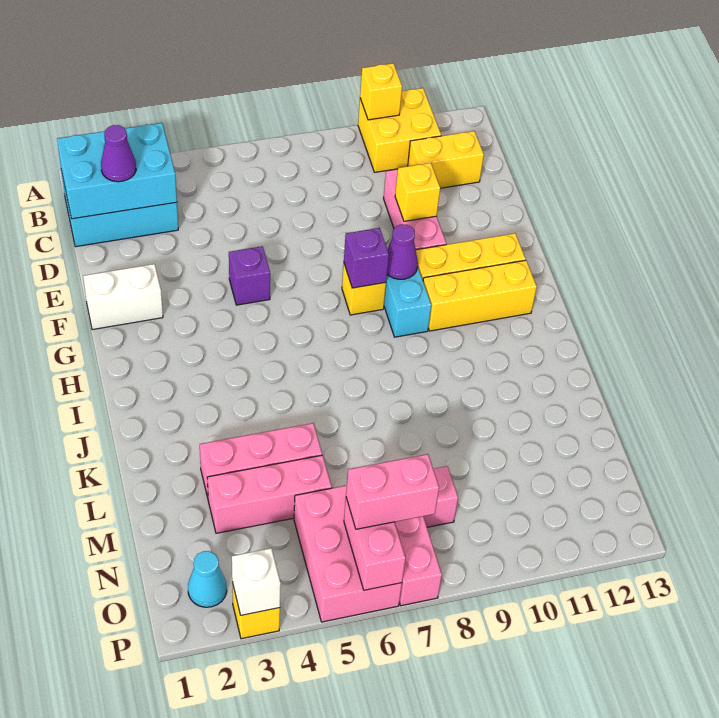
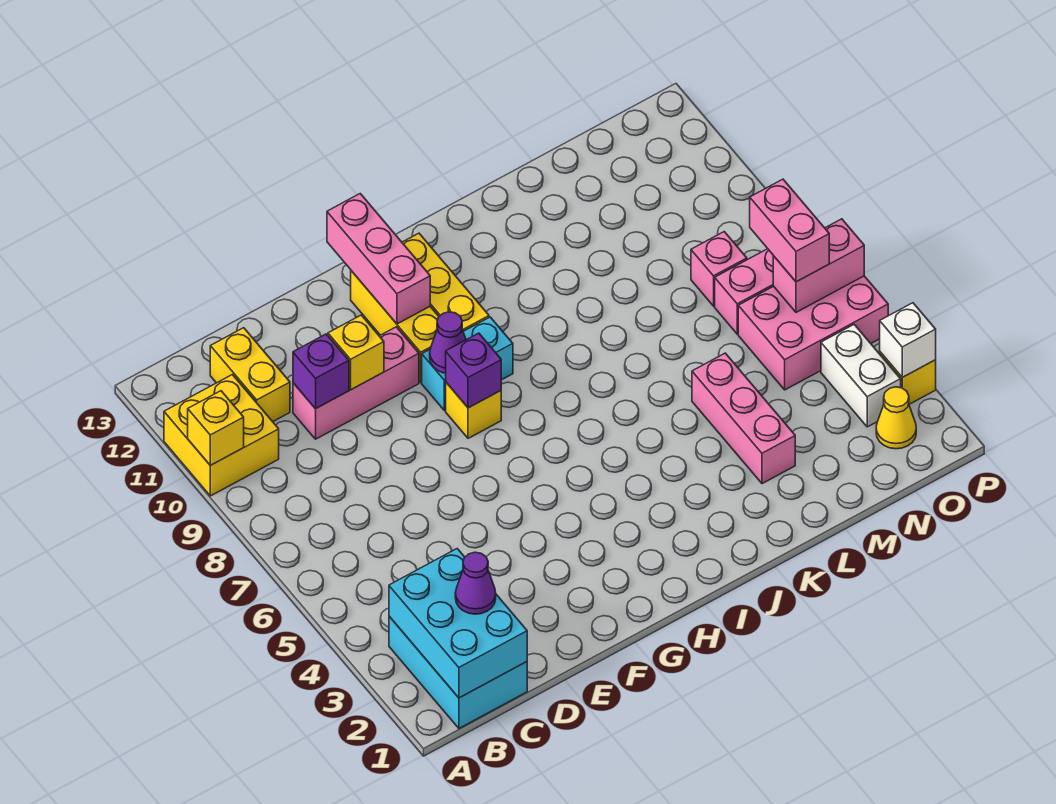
white 1x2 brick [83,264,163,330] -> white 1x2 brick moved to [821,325,901,427]
purple 1x1 brick [229,246,270,305] -> purple 1x1 brick moved to [293,334,349,409]
pink 1x3 brick [207,455,332,533] -> pink 1x3 brick moved to [327,194,430,324]
cyan 1x1 cone [188,551,227,607] -> yellow 1x1 cone [876,387,916,449]

